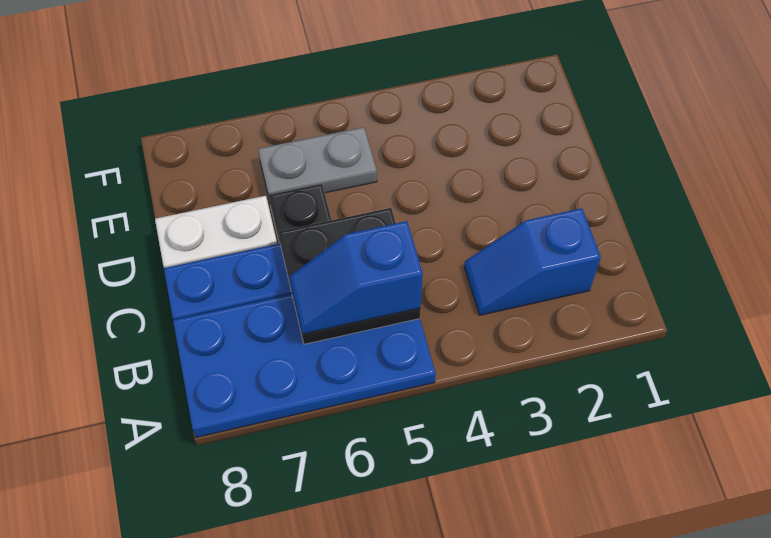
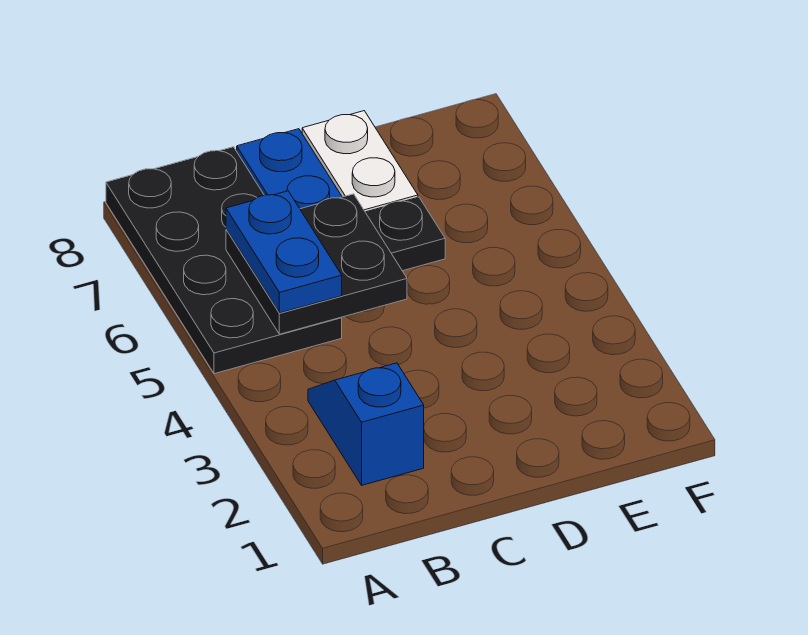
blue 2x4 plate [173,294,436,437] -> black 2x4 plate [106,147,342,374]
blue 1x2 slope [289,221,423,334] -> blue 1x2 plate [226,191,342,313]
grey 1x2 plate [258,127,377,201] -> none

